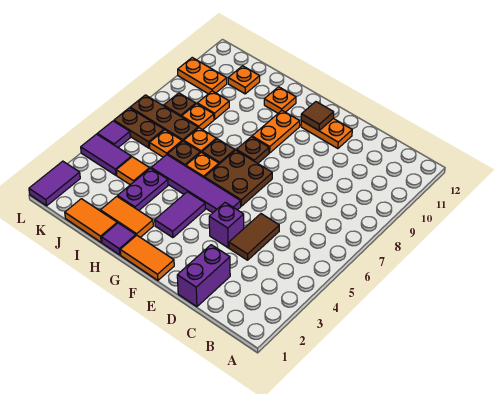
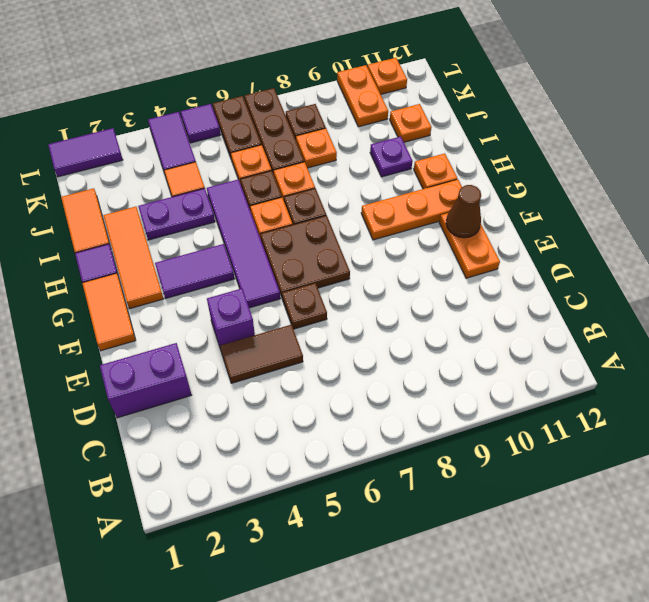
brown 1x1 tile [301,102,334,131] -> brown 1x1 cone [446,185,481,238]
brown 1x1 plate [236,137,269,163] -> brown 1x1 plate moved to [282,283,327,329]
orange 1x2 plate [252,111,300,153] -> orange 1x3 plate [361,179,462,240]
orange 1x2 tile [100,196,153,237] -> orange 1x3 tile [103,207,163,309]
none -> purple 1x1 plate [370,137,413,177]
orange 1x1 plate [197,91,229,120] -> orange 1x1 plate moved to [368,58,407,94]

